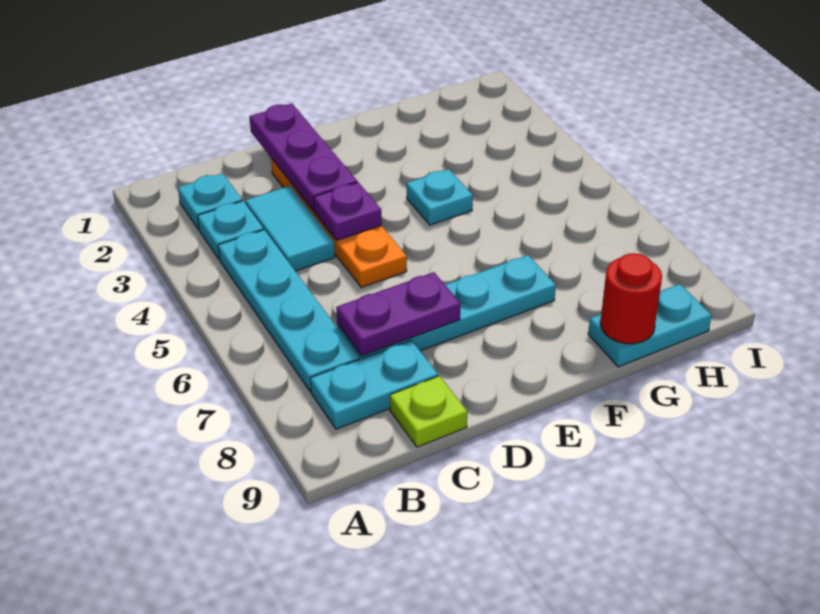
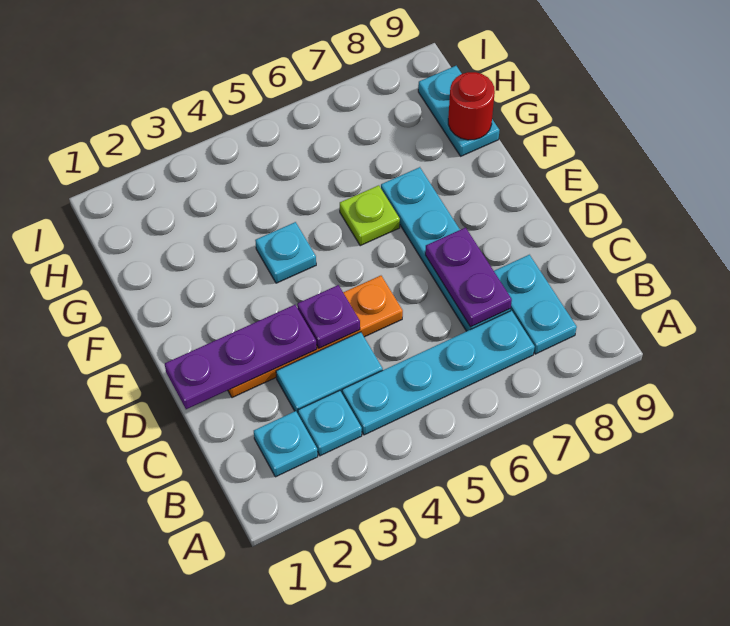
lime 1x1 plate [390,376,467,447] -> lime 1x1 plate moved to [340,185,400,246]

